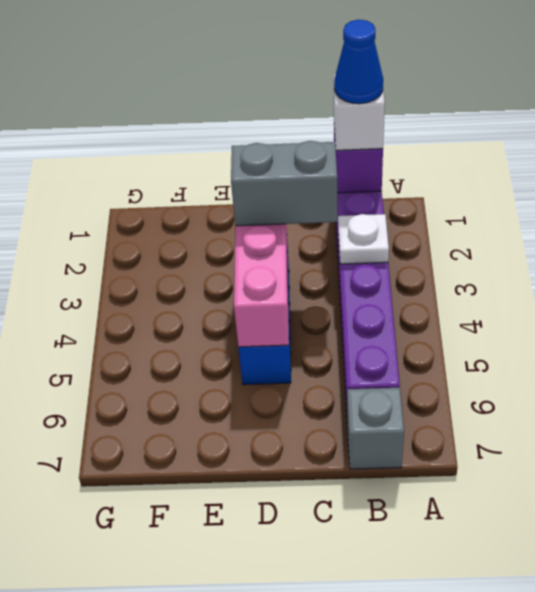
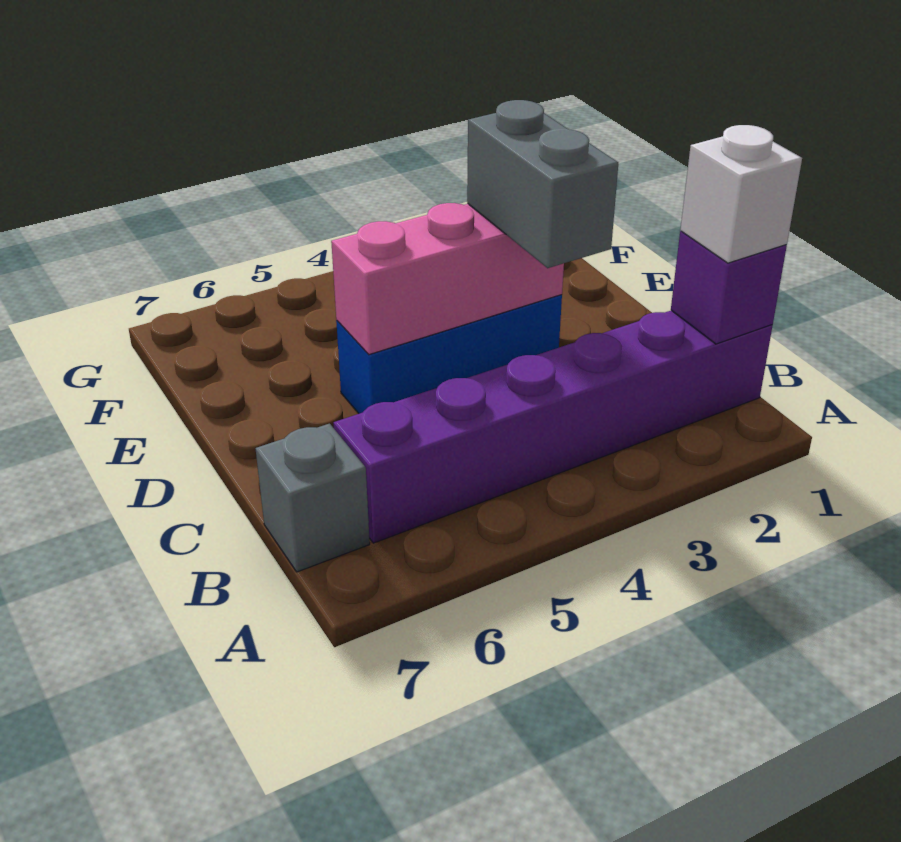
blue 1x1 cone [334,20,383,104] -> none
white 1x1 plate [338,214,389,264] -> none

